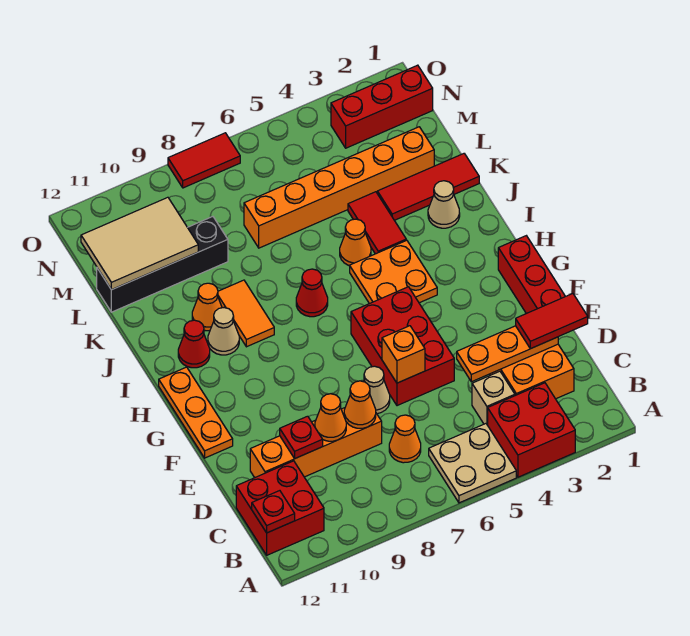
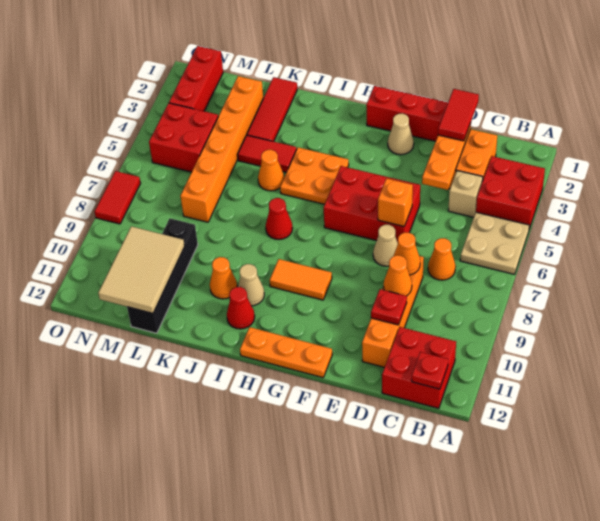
orange 1x2 tile [218,280,274,347] -> orange 1x2 tile moved to [269,259,332,300]
tan 1x1 cone [428,181,460,228] -> tan 1x1 cone moved to [388,114,414,155]
none -> red 2x2 brick [149,103,218,172]

